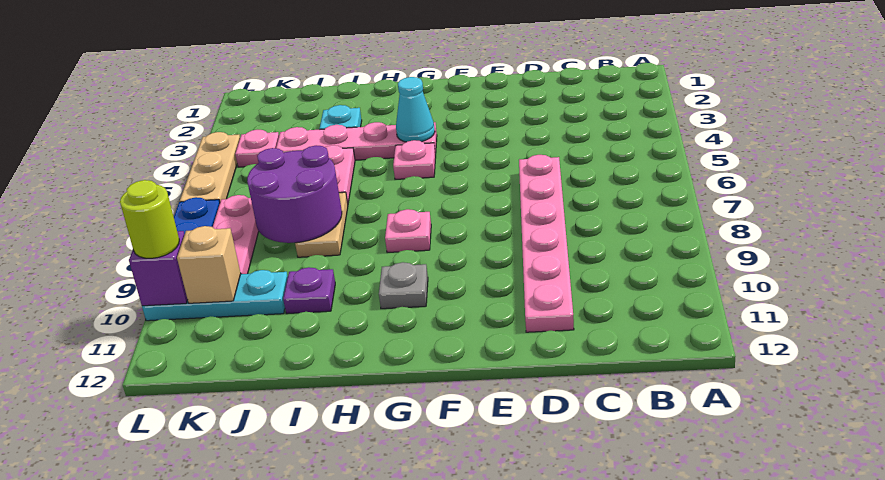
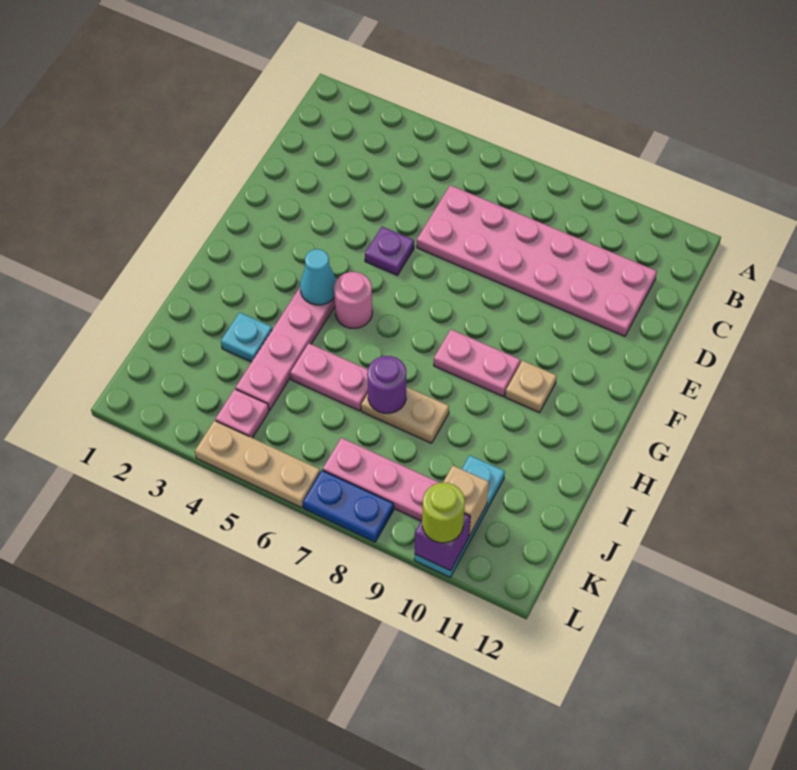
pink 1x6 plate [519,155,574,332] -> pink 2x6 plate [417,185,657,336]
pink 1x1 plate [393,140,436,179] -> pink 1x1 round brick [334,272,372,328]
pink 1x1 plate [385,209,431,253] -> pink 1x2 plate [434,330,520,396]
grey 1x1 plate [379,262,428,309] -> tan 1x1 plate [505,361,557,413]
purple 2x2 round brick [247,145,342,243] -> purple 1x1 round brick [367,356,406,413]
purple 1x1 plate [283,267,335,314] -> purple 1x1 plate moved to [365,227,414,275]

